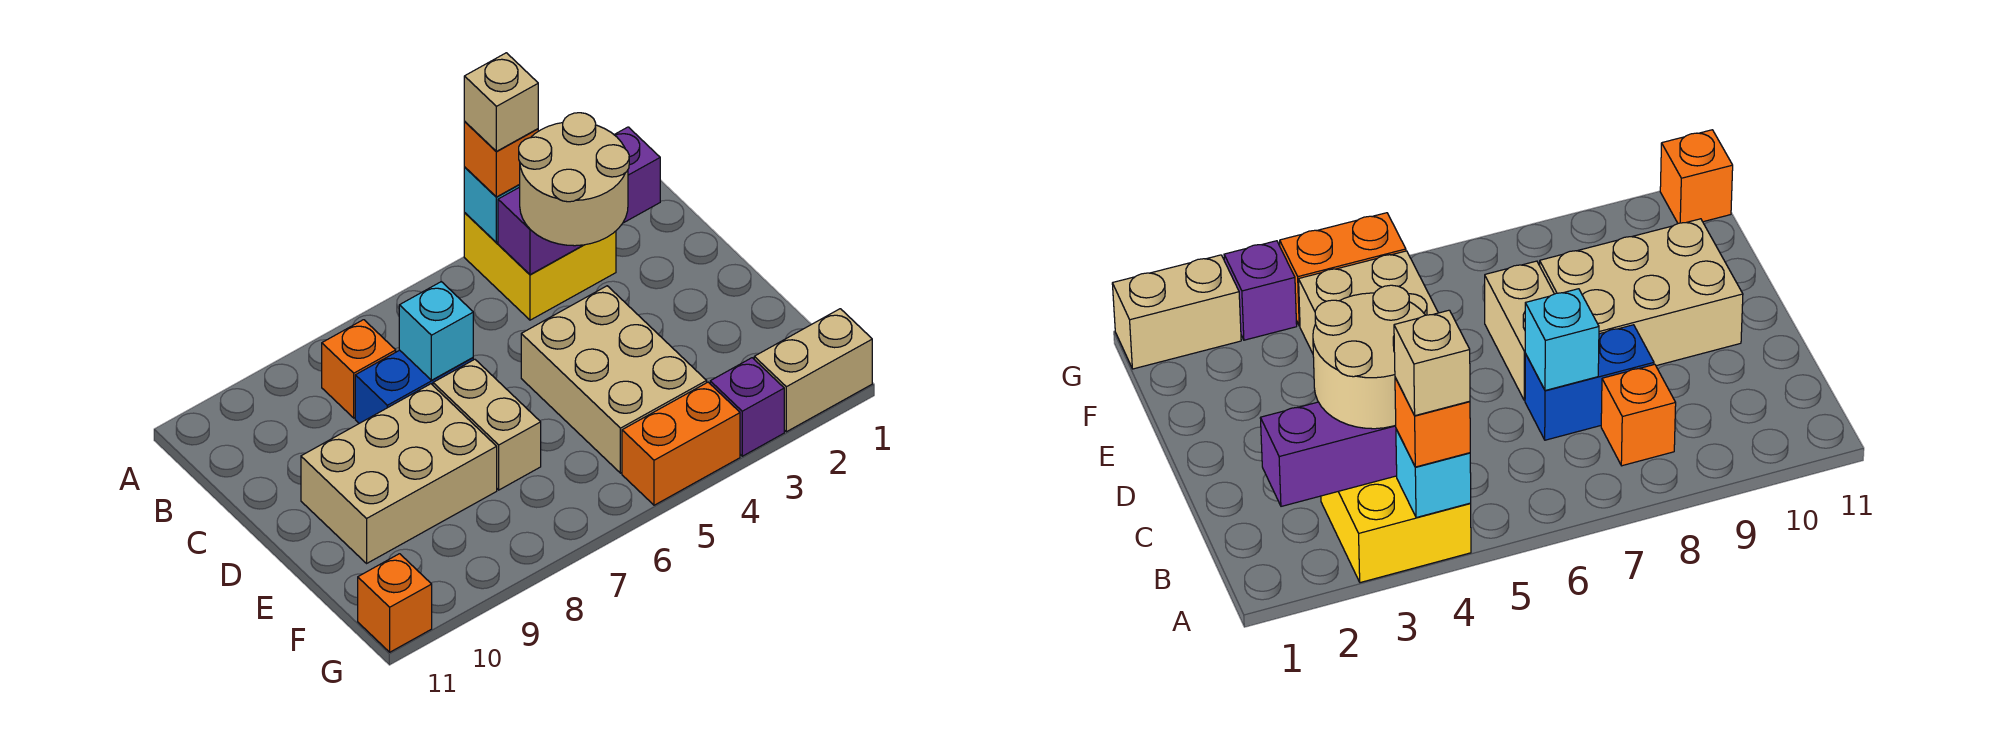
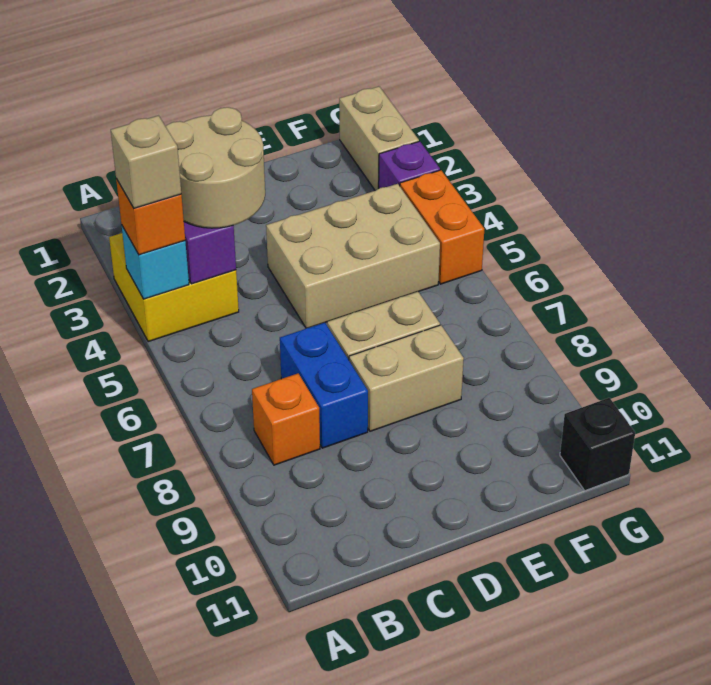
cyan 1x1 brick [399,282,473,380] -> none
tan 2x3 brick [301,384,497,563] -> tan 1x2 brick [349,325,464,431]
orange 1x1 brick [358,554,432,652] -> black 1x1 brick [560,398,635,491]

